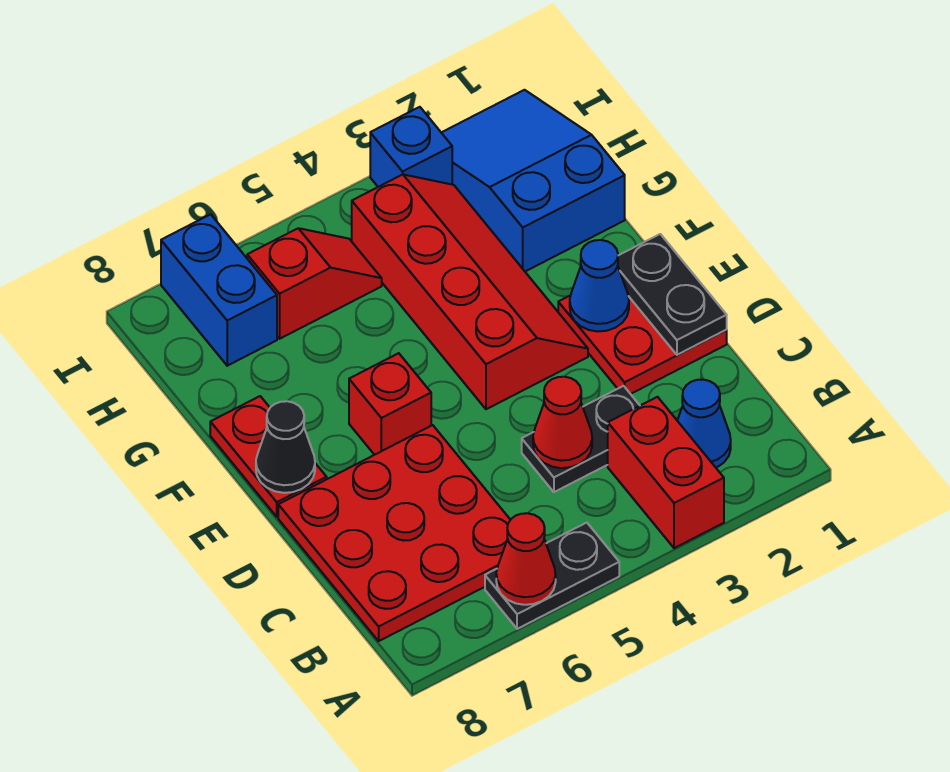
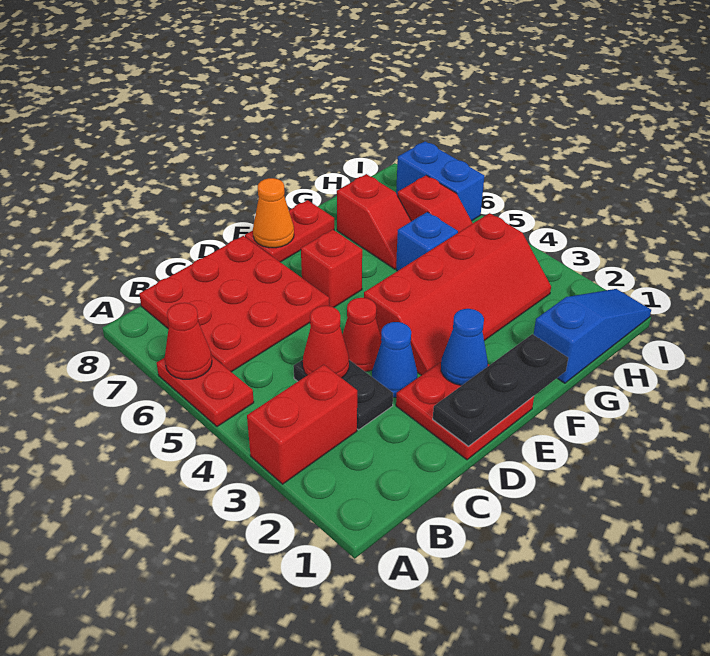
black 1x2 plate [485,523,619,629] -> red 1x2 plate [157,356,254,427]
blue 1x1 cone [677,380,731,468] -> blue 1x1 cone moved to [372,322,417,397]
black 1x2 plate [618,234,727,355] -> black 1x3 plate [433,334,568,446]
none -> red 1x1 cone [342,298,381,372]
black 1x1 cone [256,401,315,493] -> orange 1x1 cone [253,178,294,248]
blue 2x3 slope [441,90,625,271] -> blue 1x3 slope [534,289,651,383]
none -> red 1x2 slope [337,174,411,269]
blue 1x2 brick [161,214,277,366] -> blue 1x2 brick turned to [396,141,484,221]
blue 1x1 brick [370,107,452,187] -> blue 1x1 brick moved to [396,212,458,271]

